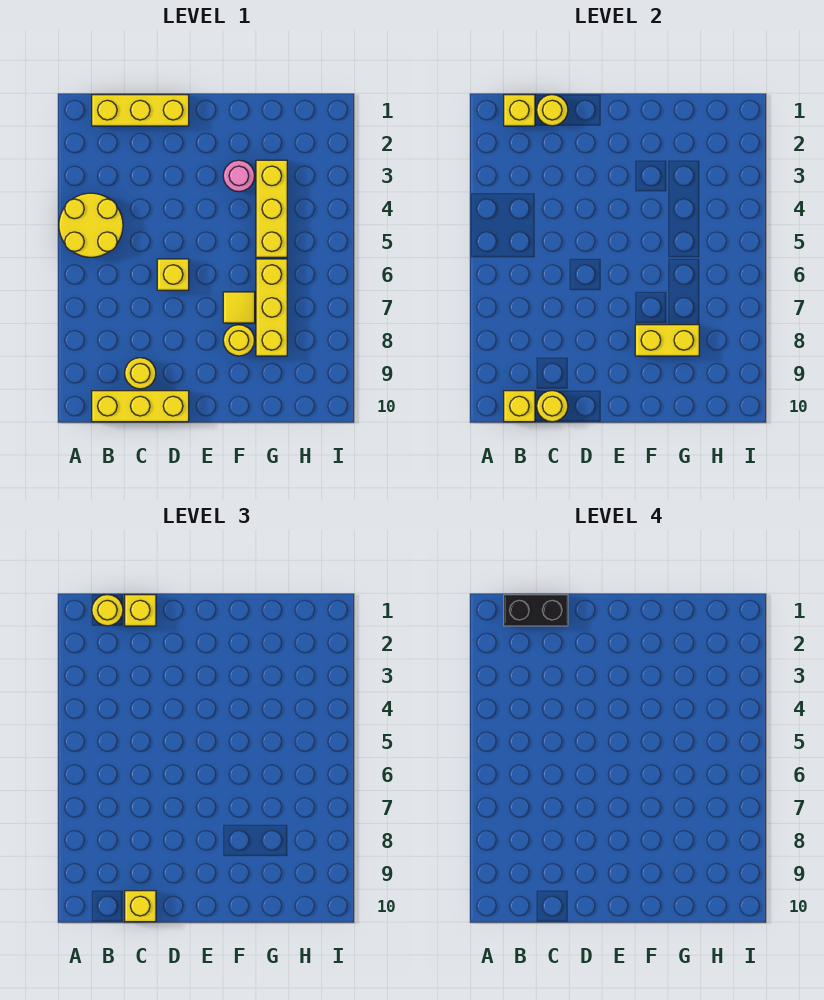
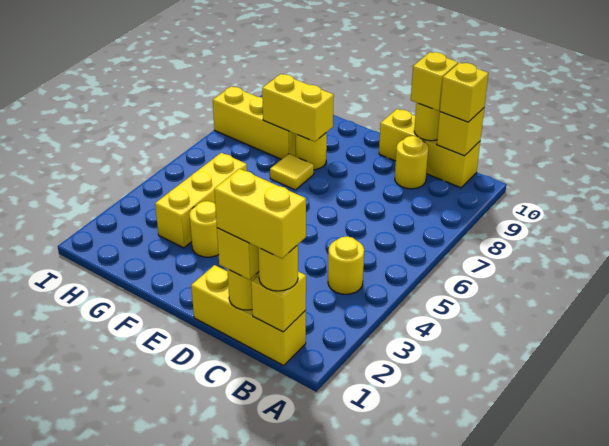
yellow 2x2 round brick [59,193,123,257] -> yellow 1x1 round brick [328,236,364,294]
black 1x2 brick [504,595,568,626] -> yellow 1x2 brick [214,169,306,259]
yellow 1x1 brick [157,259,189,290] -> yellow 1x1 brick moved to [440,63,488,122]
pink 1x1 round brick [223,160,254,192] -> yellow 1x1 round brick [189,201,219,257]
yellow 1x3 brick [256,259,287,356] -> yellow 1x3 brick turned to [213,86,296,159]

